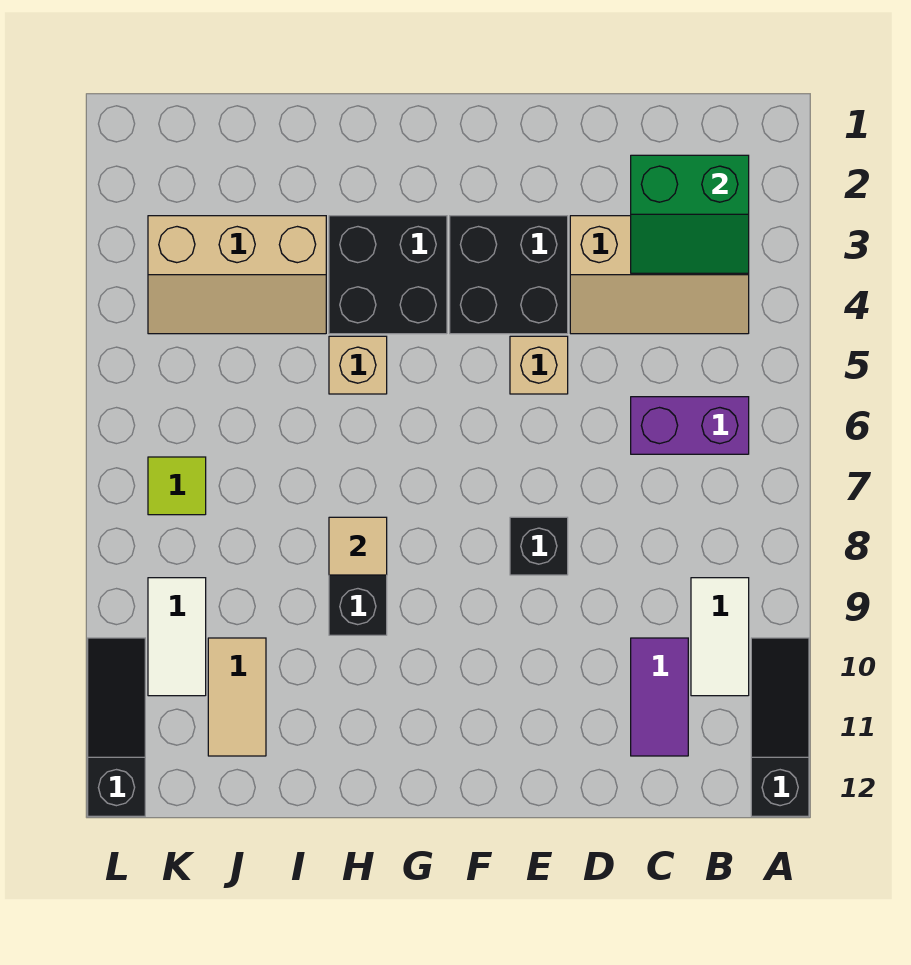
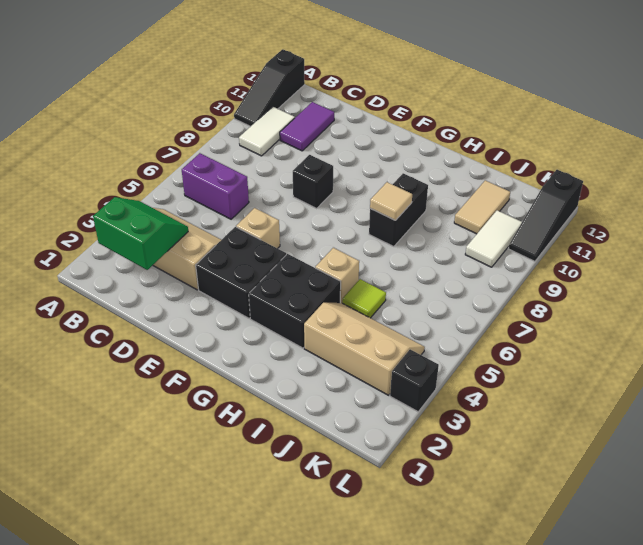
lime 1x1 tile [148,457,206,515] -> lime 1x1 tile moved to [342,279,386,318]
none -> black 1x1 brick [390,349,439,412]

